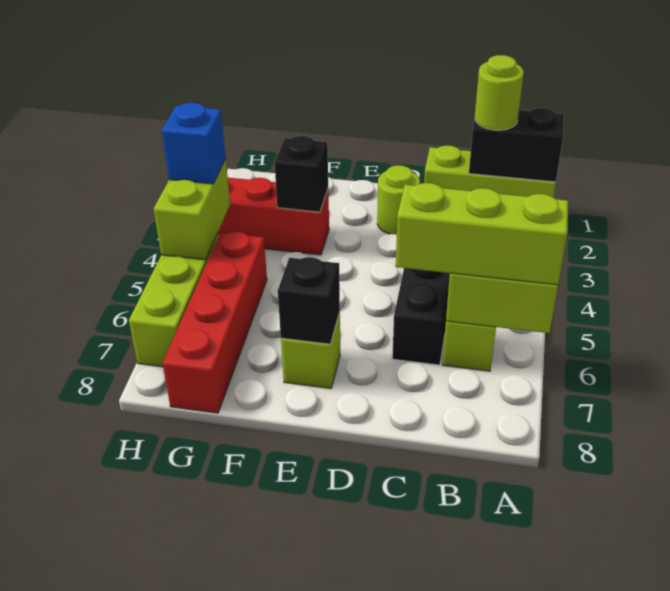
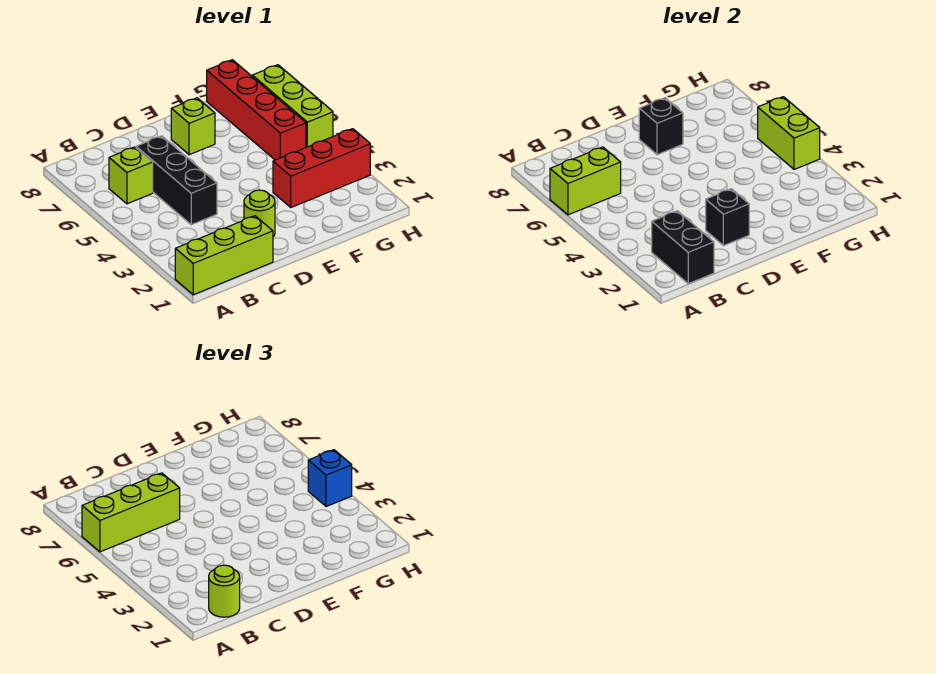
black 1x2 brick [469,108,564,182] -> black 1x2 brick turned to [652,211,714,284]
black 1x1 brick [274,136,328,212] -> black 1x1 brick moved to [706,189,749,246]

